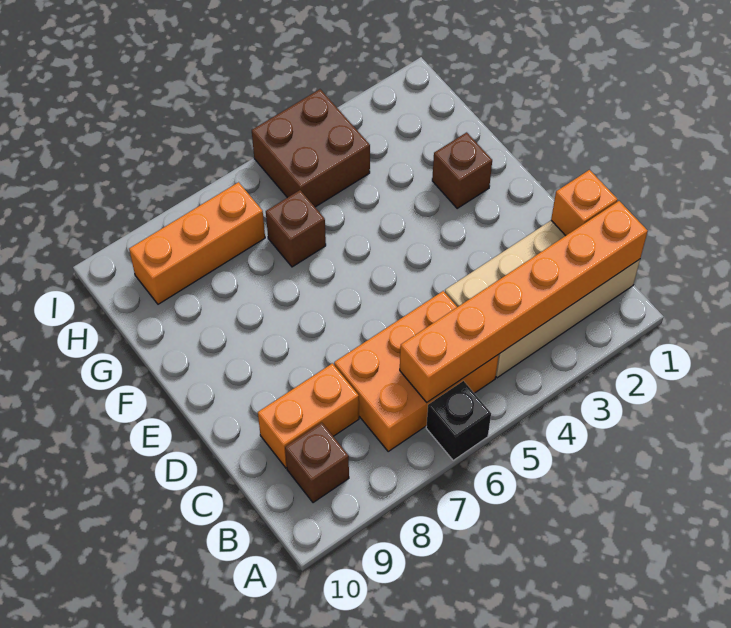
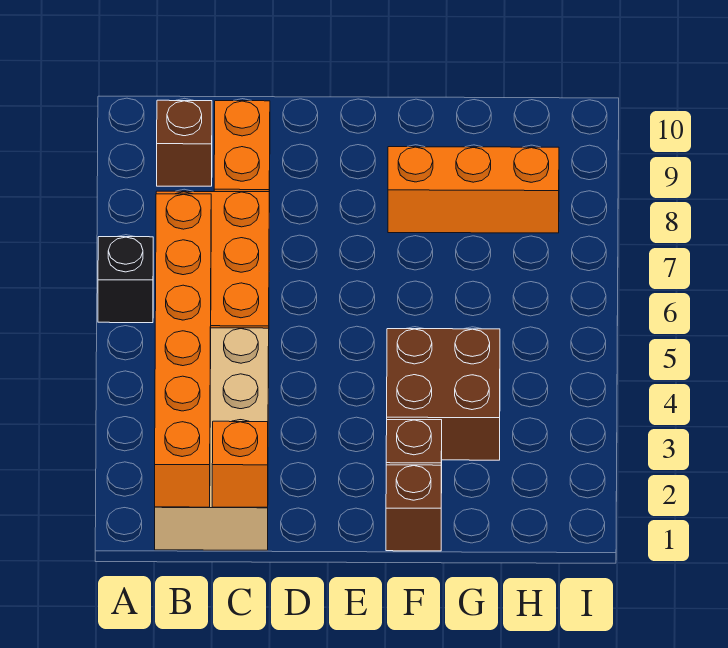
brown 1x1 brick [266,190,326,267] -> brown 1x1 brick moved to [386,465,441,551]
brown 2x2 brick [252,89,370,207] -> brown 2x2 brick moved to [387,329,500,460]
orange 1x3 brick [129,182,265,304] -> orange 1x3 brick turned to [388,147,559,233]

